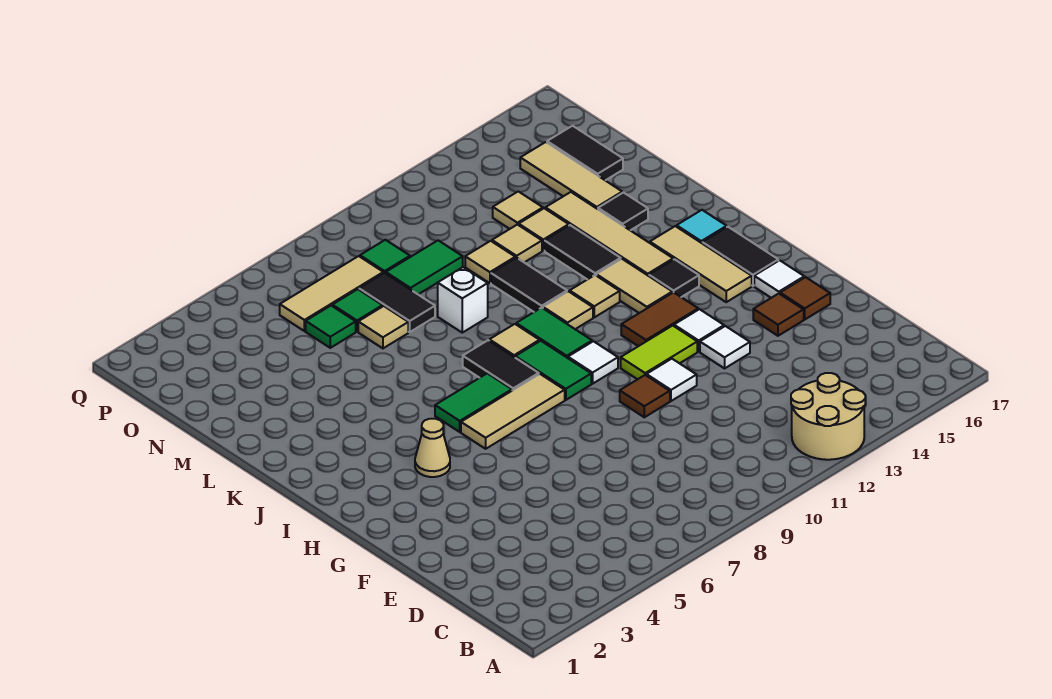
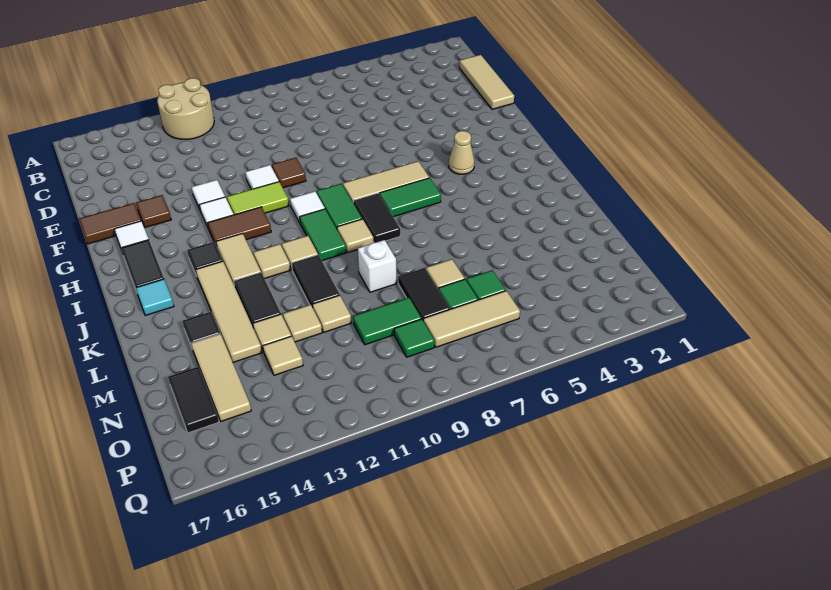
brown 1x1 tile [780,277,830,319] -> brown 1x2 tile [79,203,141,244]
tan 1x3 tile [650,226,752,302] -> tan 1x3 tile moved to [459,55,514,109]

